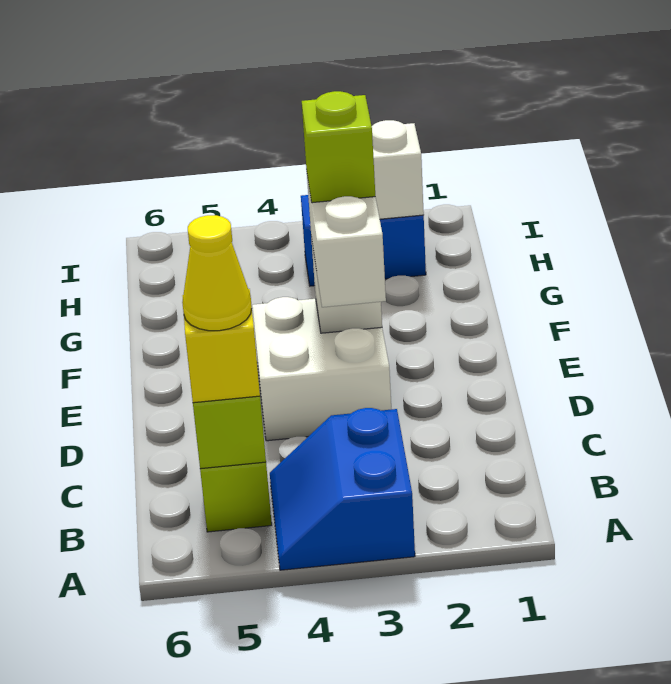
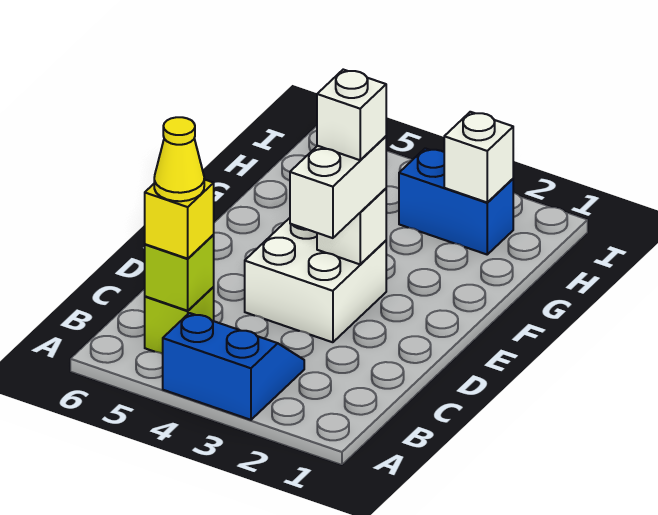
blue 2x2 slope [270,408,415,570] -> blue 2x2 slope turned to [163,313,304,420]
lime 1x1 brick [302,91,375,203] -> white 1x1 brick [317,70,386,160]

